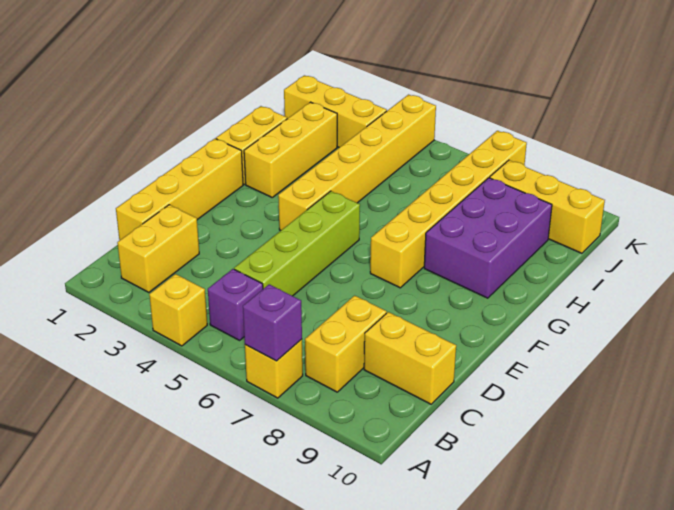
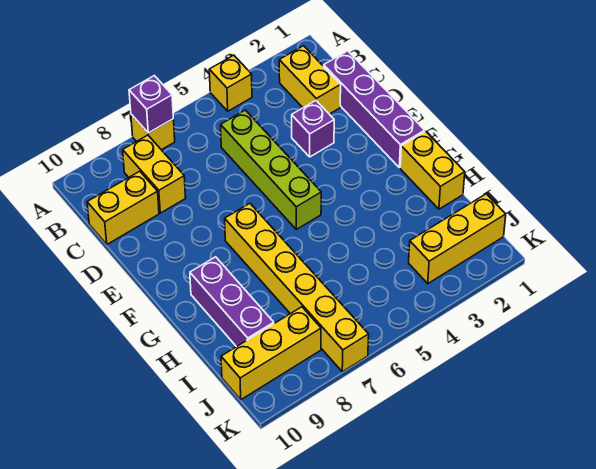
purple 1x1 brick [208,269,263,340] -> purple 1x1 brick moved to [292,101,334,157]
yellow 1x4 brick [116,139,243,241] -> purple 1x4 brick [324,51,425,168]
yellow 1x6 brick [278,95,436,231] -> none
yellow 1x3 brick [244,102,337,197] -> none
purple 2x3 brick [424,178,552,298] -> purple 1x3 brick [190,257,274,347]

